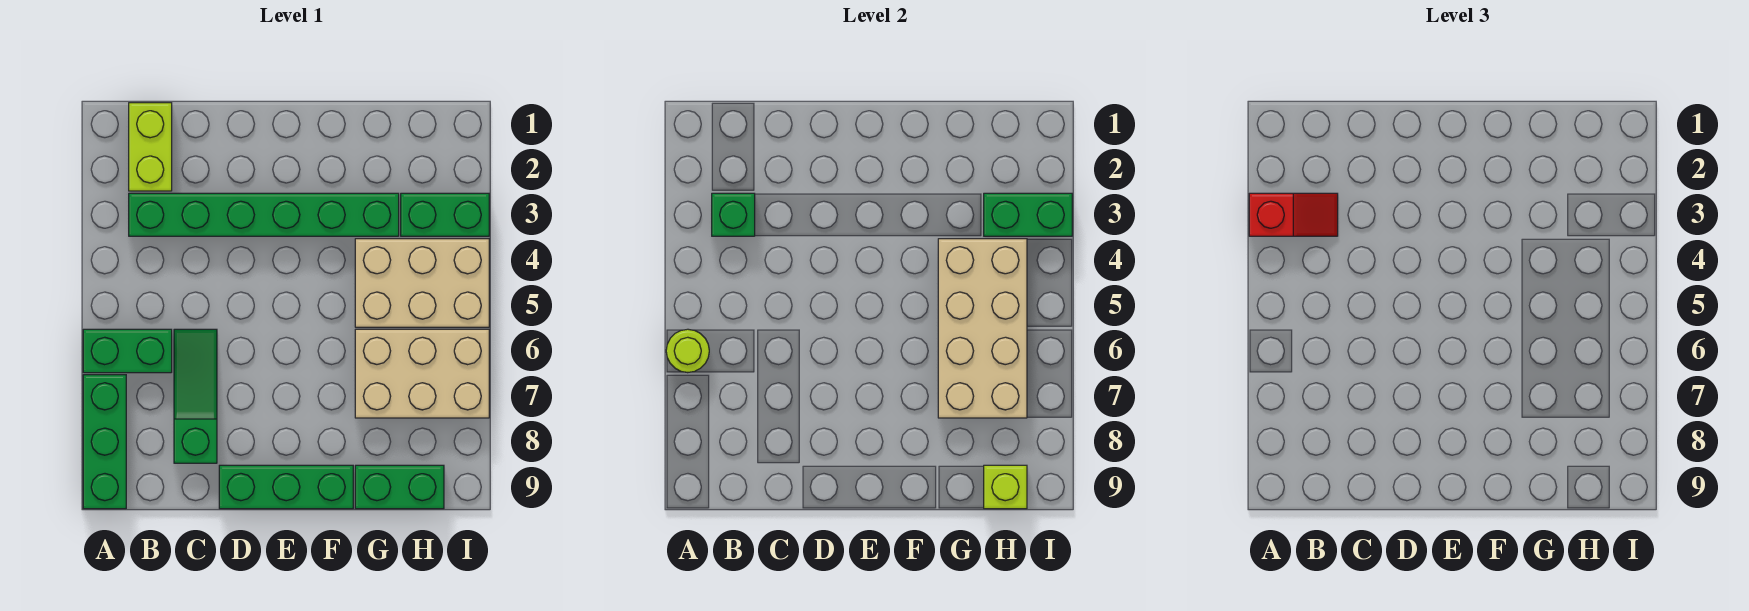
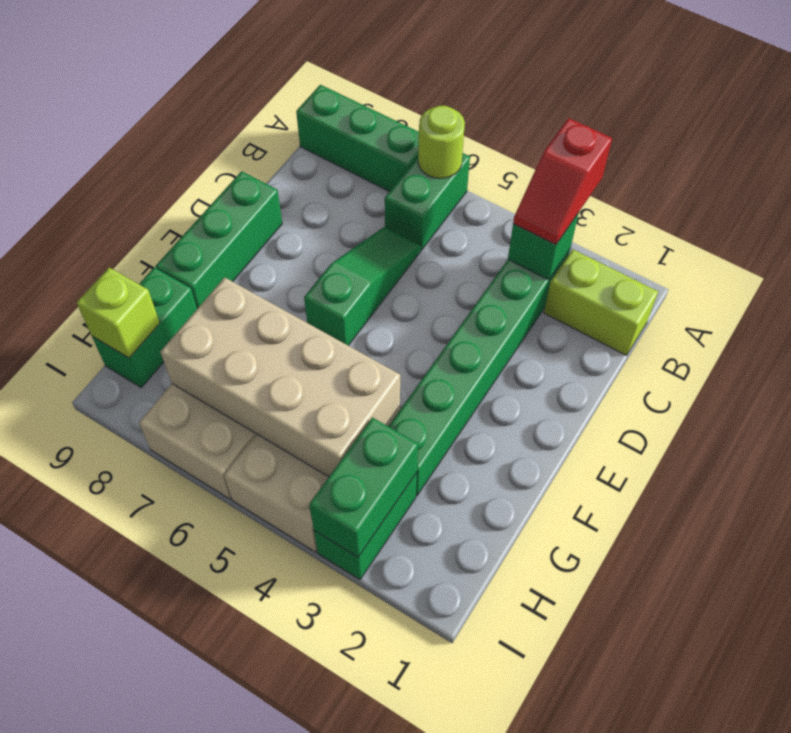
green 1x3 slope [174,329,217,463] -> green 1x3 slope turned to [304,227,421,346]

